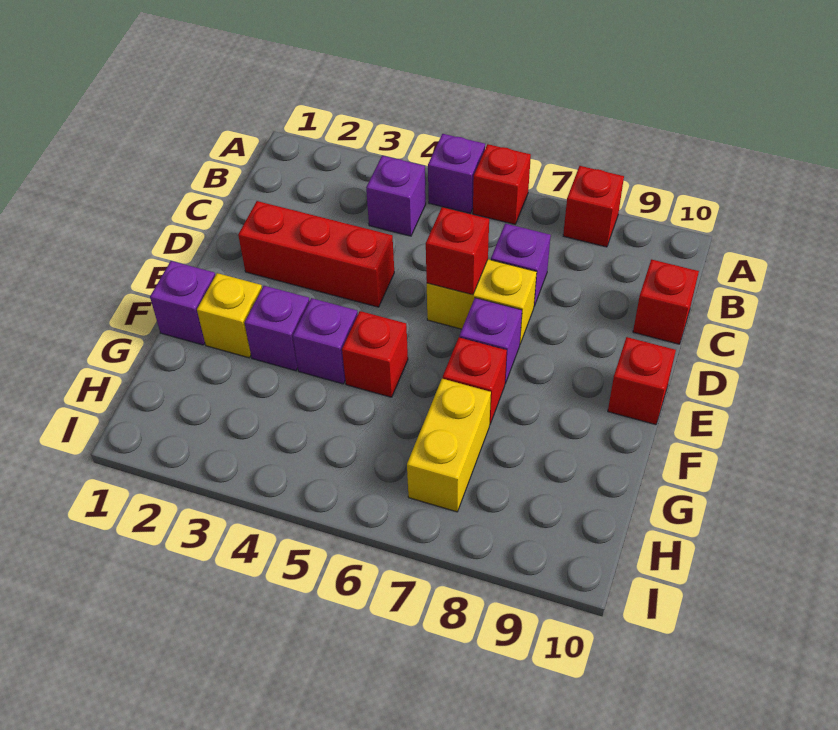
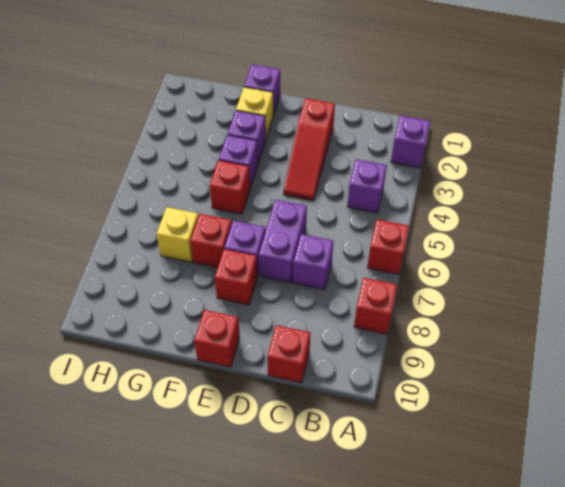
purple 1x1 brick [428,134,485,213] -> purple 1x1 brick moved to [391,115,430,168]
red 1x3 brick [238,201,394,307] -> red 1x3 slope [283,98,335,200]
yellow 1x2 brick [427,259,537,343] -> purple 1x2 brick [259,199,307,283]
red 1x1 brick [426,207,489,295] -> red 1x1 brick moved to [215,249,257,305]
yellow 1x2 brick [407,379,491,512] -> yellow 1x1 brick [157,207,198,262]

